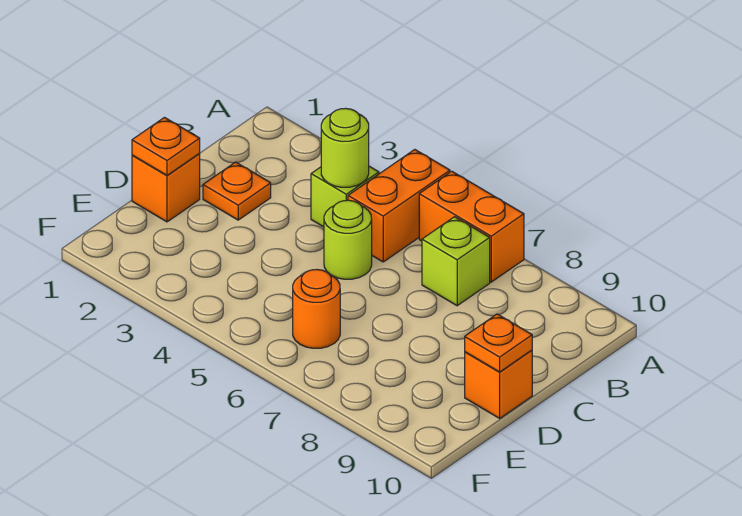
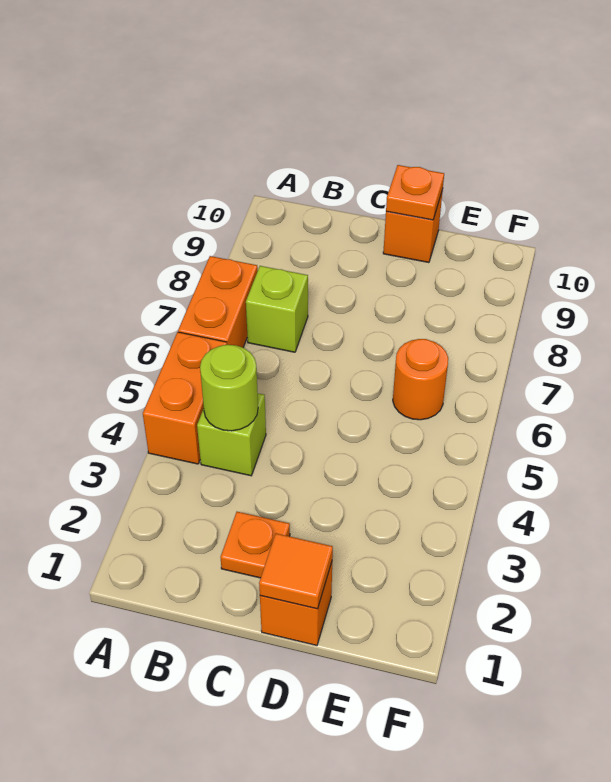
orange 1x2 brick [348,150,450,262] -> orange 1x2 brick turned to [143,332,227,464]
lime 1x1 round brick [324,200,372,279] -> none
orange 1x1 plate [132,118,200,175] -> orange 1x1 tile [259,533,333,609]

